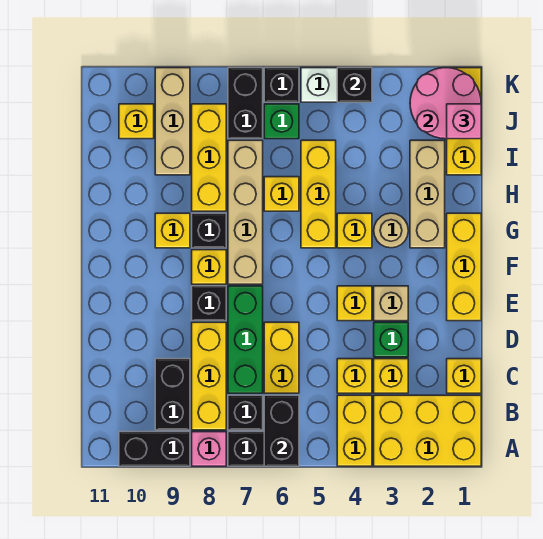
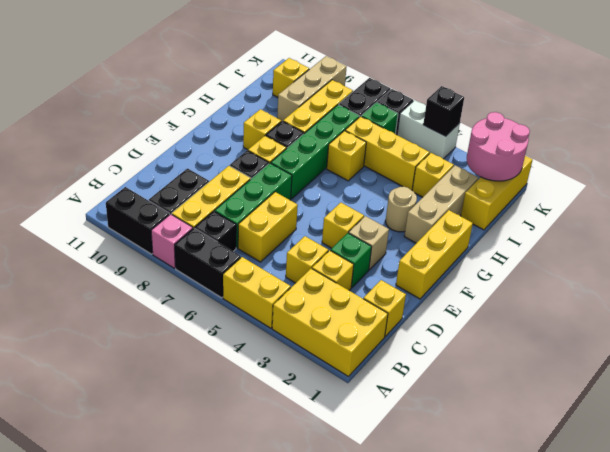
yellow 1x2 brick [337,395,372,466] -> yellow 1x2 brick turned to [223,257,291,328]
black 1x2 brick [264,395,299,466] -> none
tan 1x4 brick [228,140,263,284] -> green 1x4 brick [271,105,359,199]
yellow 1x1 brick [337,213,372,248] -> yellow 1x1 brick moved to [412,153,454,197]
yellow 1x3 brick [301,140,336,248] -> yellow 1x3 brick turned to [345,116,430,190]
pink 1x1 brick [447,104,481,139] -> none

